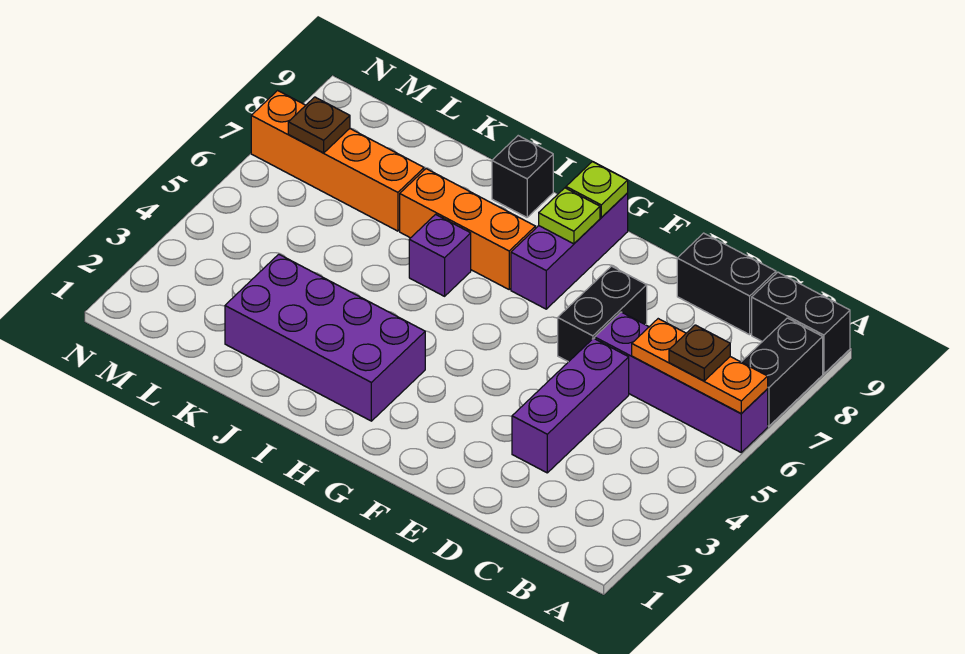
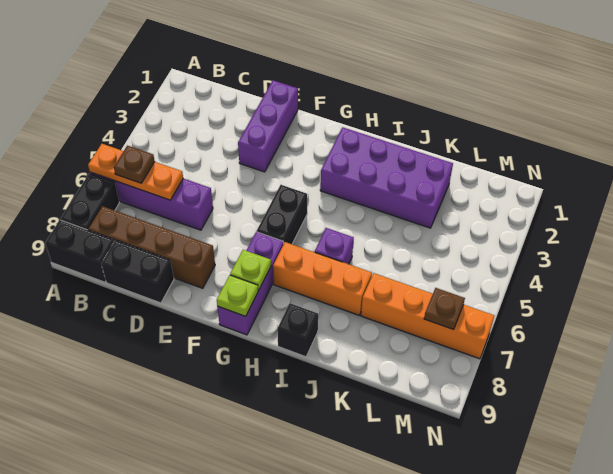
none -> brown 1x4 brick [88,206,215,288]
purple 1x3 brick [512,338,629,473] -> purple 1x3 brick moved to [238,80,298,172]
black 1x2 brick [558,266,647,362] -> black 1x2 brick moved to [257,185,307,244]

